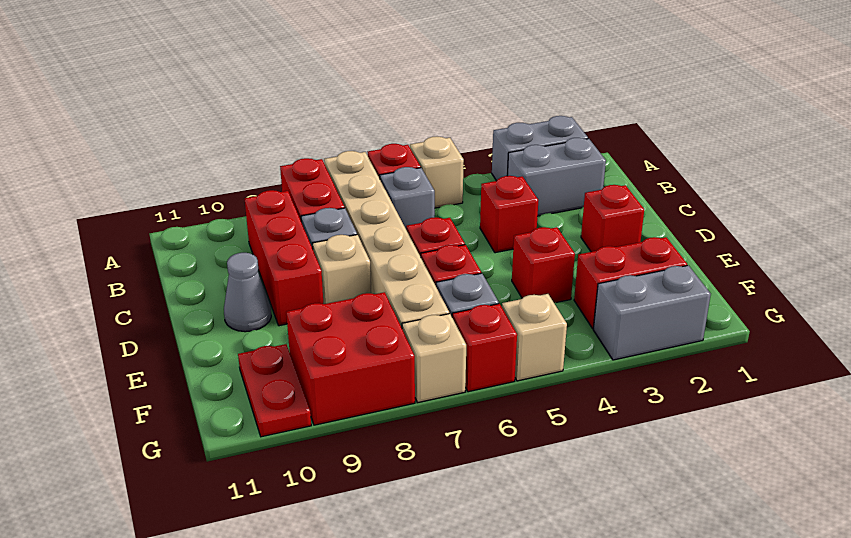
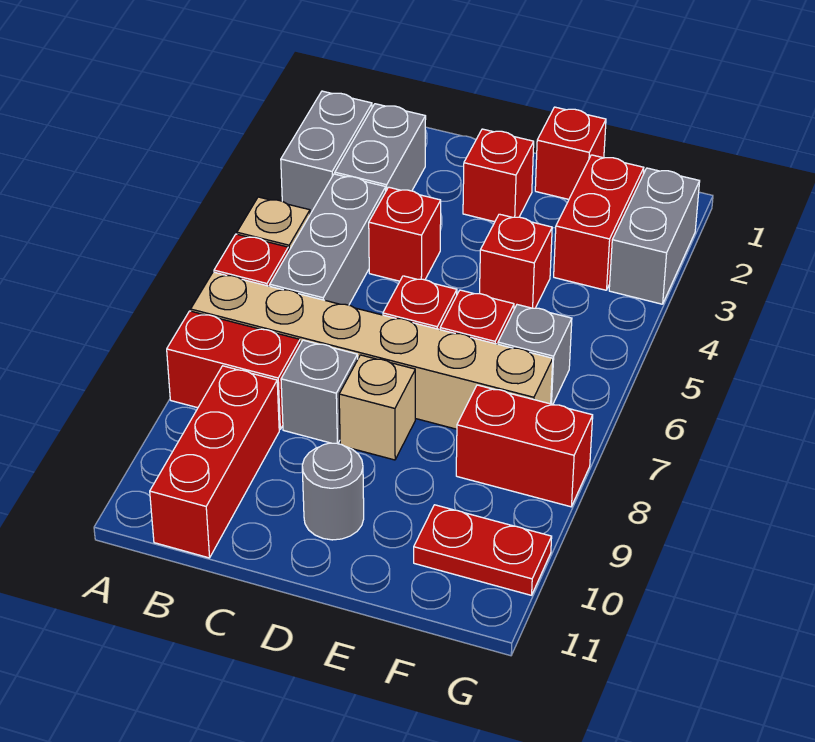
grey 1x1 brick [380,167,435,228] -> grey 1x3 brick [270,174,386,305]
red 1x3 brick [245,190,323,326] -> red 1x3 brick turned to [150,366,279,558]
grey 1x1 cone [224,252,271,332] -> grey 1x1 round brick [302,443,364,540]
red 2x2 brick [286,292,415,425] -> red 1x2 brick [456,385,593,507]
tan 1x1 brick [502,294,567,381] -> none
red 1x1 brick [452,304,517,392] -> red 1x1 brick moved to [535,107,606,199]
tan 1x1 brick [402,314,466,403] -> none

